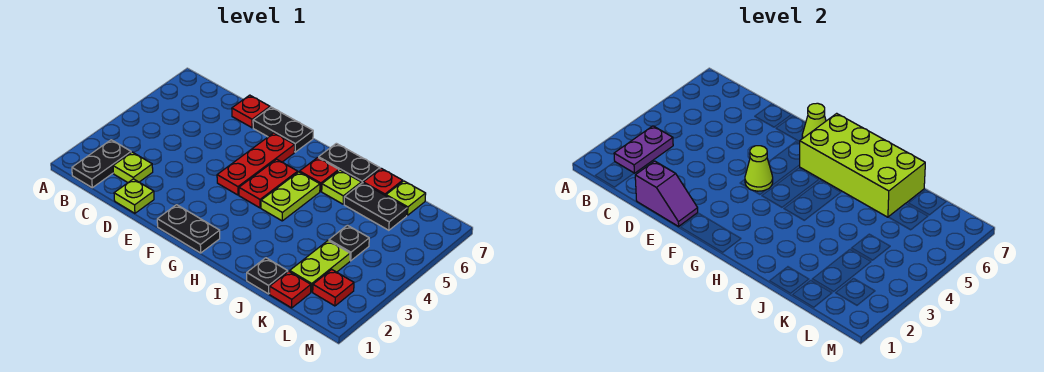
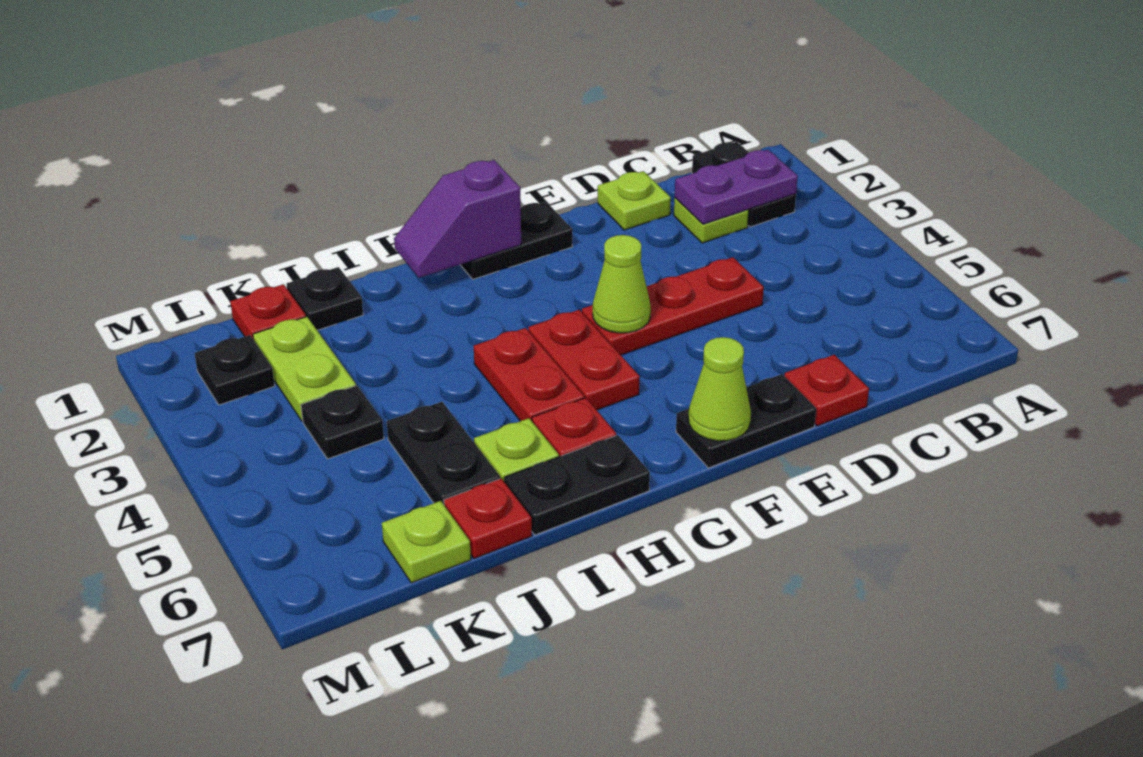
purple 1x2 plate [614,126,673,173] -> purple 1x2 plate turned to [675,150,798,224]
purple 1x2 slope [635,161,698,226] -> purple 1x2 slope moved to [394,160,521,278]
red 1x3 plate [217,133,295,195] -> red 1x3 plate turned to [582,257,764,355]
lime 2x4 brick [800,113,925,217] -> none
lime 1x2 plate [261,172,320,221] -> red 1x2 plate [474,328,584,421]
black 1x2 plate [344,183,407,230] -> black 1x2 plate turned to [387,402,500,504]
red 1x1 plate [313,269,354,306] -> black 1x1 plate [195,335,275,405]

